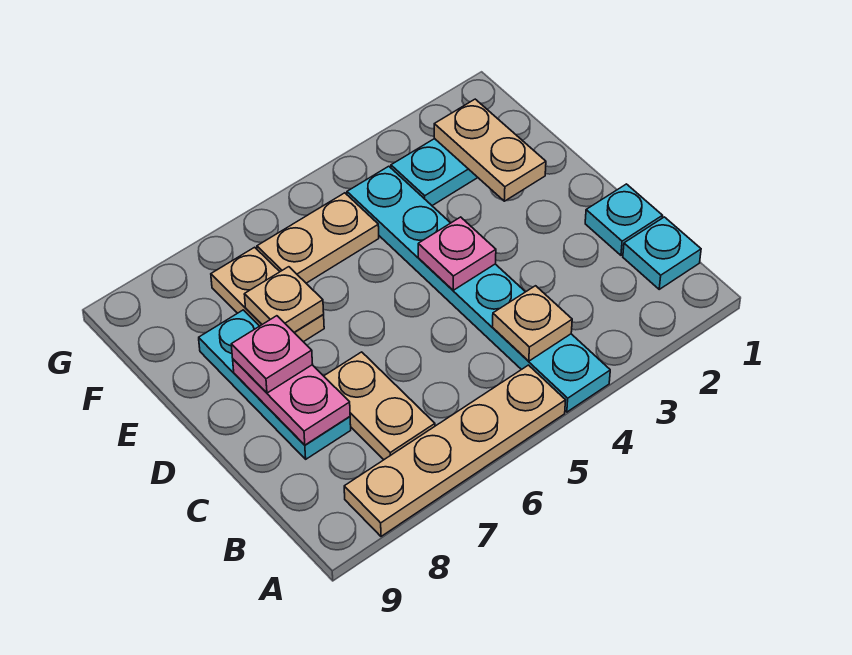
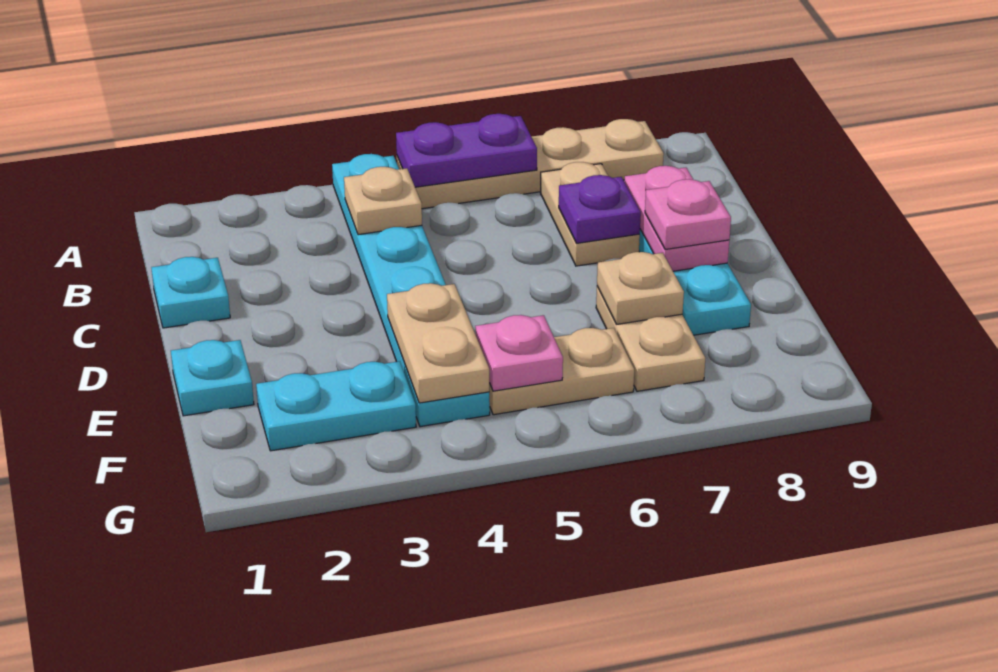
none -> purple 1x2 plate [396,114,537,187]
cyan 1x1 plate [623,217,701,289] -> cyan 1x1 plate moved to [171,340,254,416]
none -> purple 1x1 plate [559,175,641,243]
pink 1x1 plate [418,217,496,290] -> pink 1x1 plate moved to [475,315,563,391]
tan 1x2 plate [434,99,546,201] -> tan 1x2 plate moved to [387,283,490,403]

